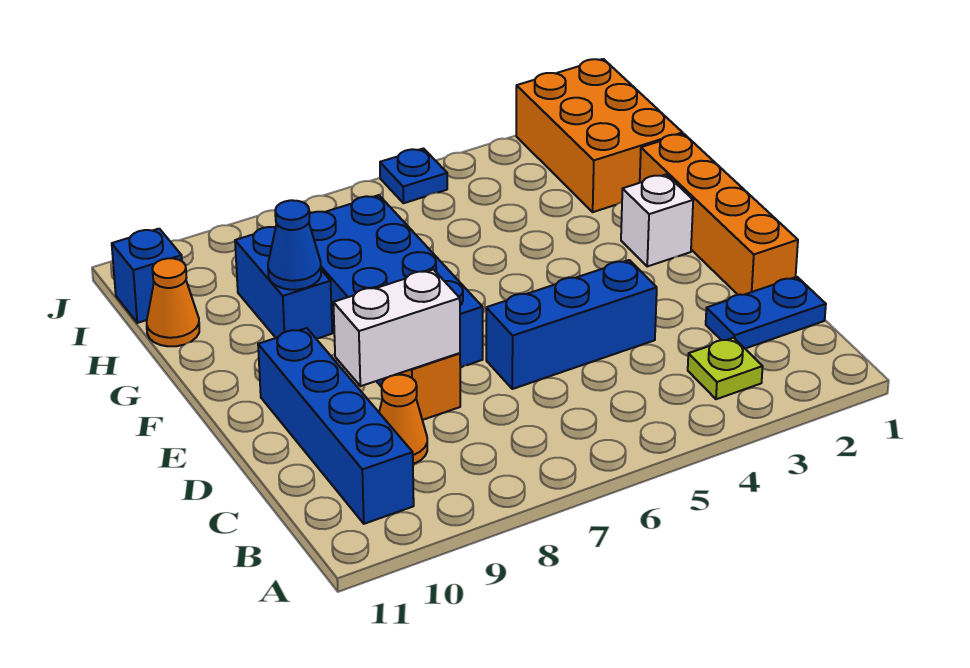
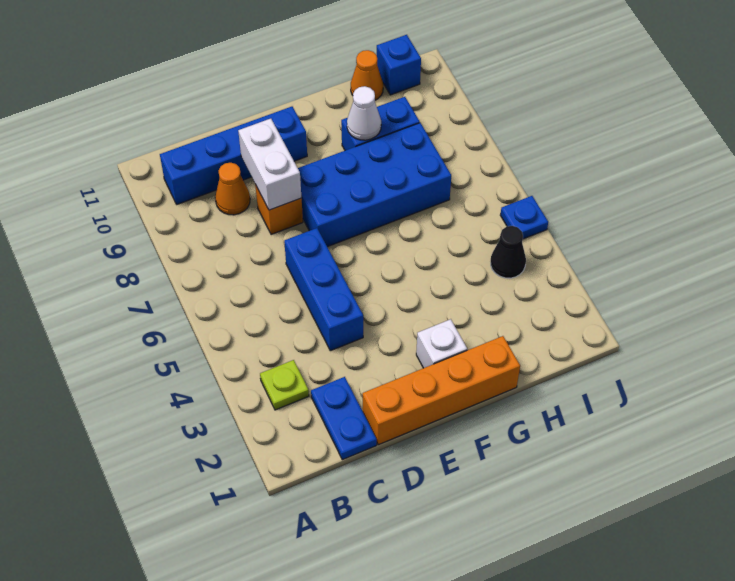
blue 1x1 cone [268,200,321,290] -> white 1x1 cone [347,86,381,140]
orange 2x3 brick [516,59,683,212] -> none
none -> black 1x1 cone [491,226,526,278]

